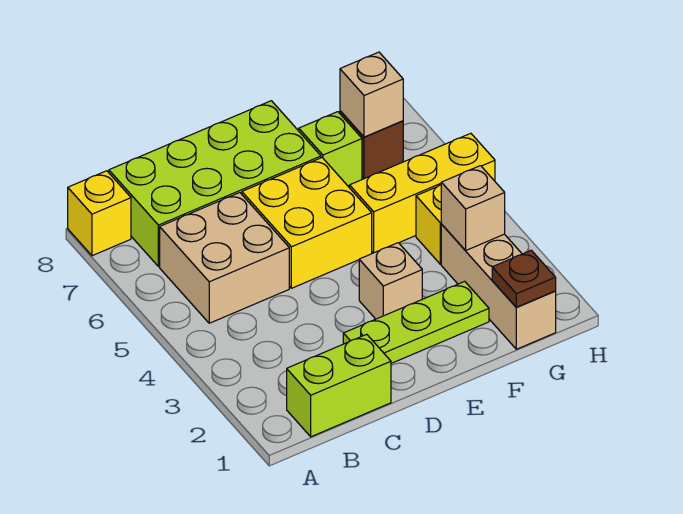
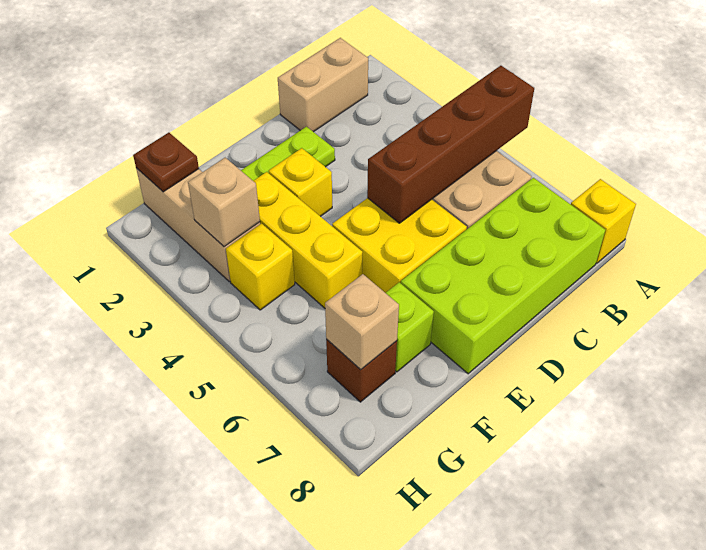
none -> brown 1x4 brick [367,66,534,223]
lime 1x2 brick [287,334,391,437] -> tan 1x2 brick [278,38,368,132]
tan 1x1 brick [359,243,422,319] -> yellow 1x1 brick [269,148,332,216]
yellow 1x3 brick [349,133,495,253] -> yellow 1x3 brick turned to [254,172,363,308]

